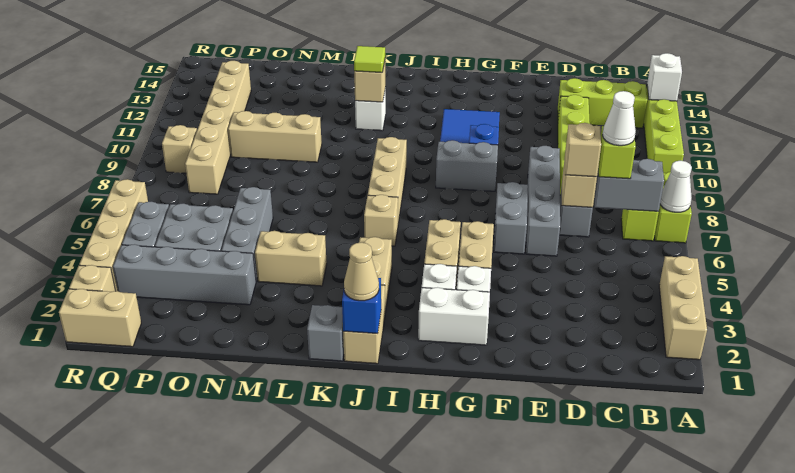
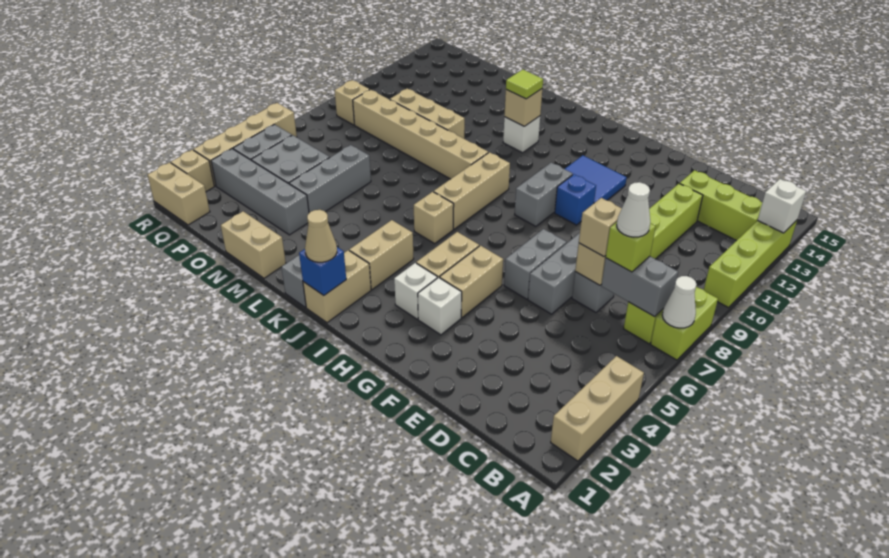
white 1x2 brick [418,287,490,345] -> none
grey 1x2 brick [436,140,498,191] -> grey 1x2 brick turned to [515,163,573,226]
tan 1x2 brick [255,231,327,286] -> tan 1x2 brick moved to [221,211,286,278]
tan 1x6 brick [185,61,251,194] -> tan 1x6 brick turned to [353,90,488,179]

